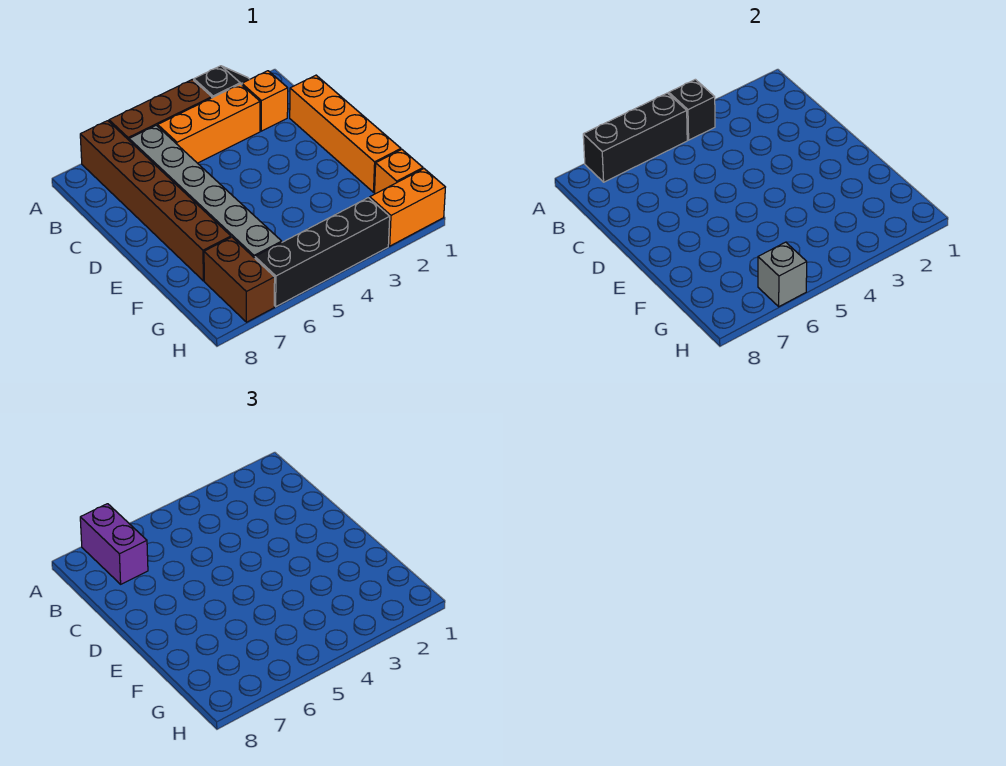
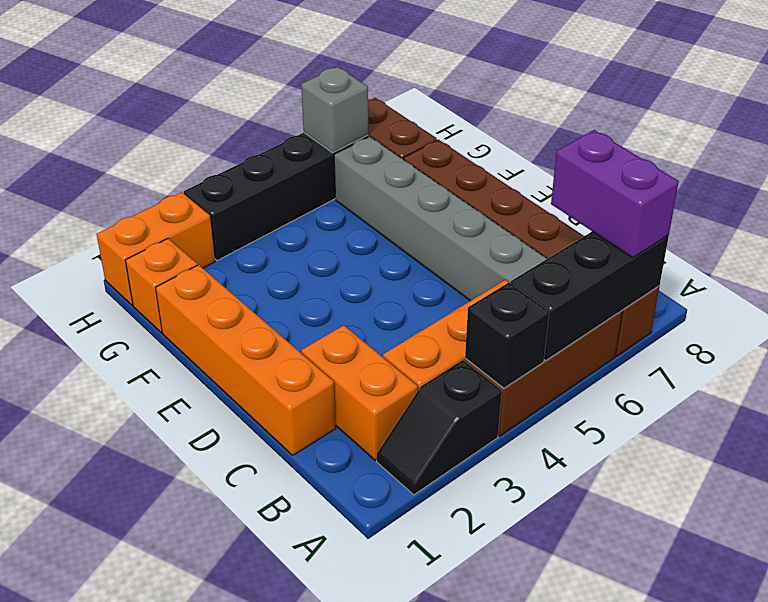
orange 1x1 brick [242,71,288,131] -> orange 1x2 brick [301,325,418,460]

